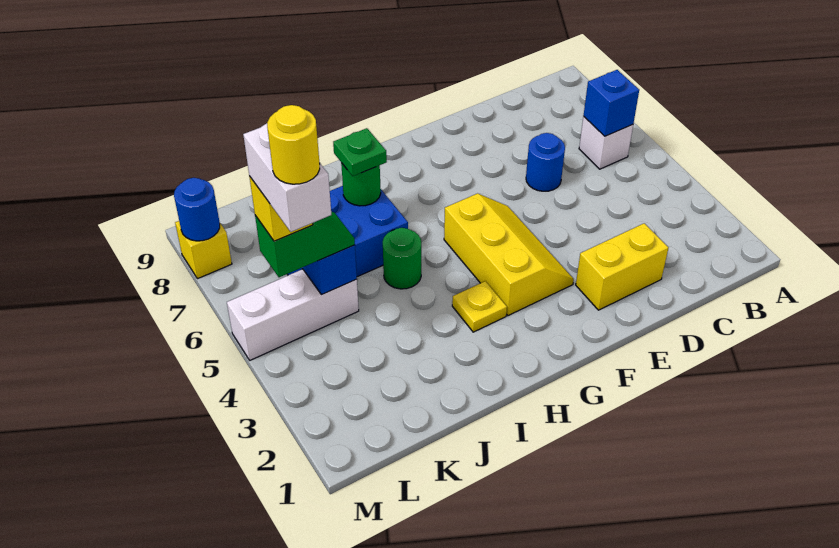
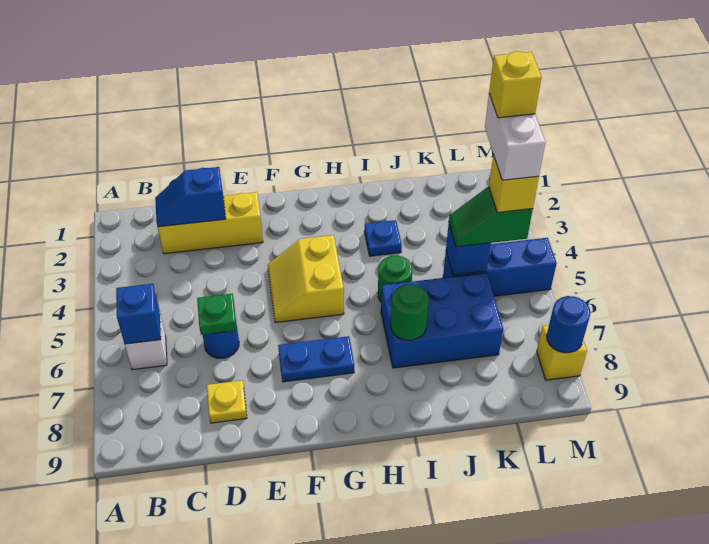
none -> blue 1x2 slope [155,167,226,227]
yellow 1x2 brick [576,223,668,310] -> yellow 1x3 brick [158,192,263,254]
yellow 2x3 slope [444,193,574,315] -> yellow 2x2 slope [268,235,344,323]
none -> blue 1x2 plate [278,336,354,382]
yellow 1x1 plate [452,281,507,332] -> yellow 1x1 plate moved to [207,380,247,423]
none -> blue 1x1 plate [364,220,402,256]
green 1x1 plate [333,128,387,176] -> green 1x1 plate moved to [197,294,237,335]
white 1x3 brick [227,269,359,360] -> blue 1x3 brick [443,238,557,296]
yellow 1x1 round brick [267,105,320,184] -> yellow 1x1 brick [489,51,542,118]

